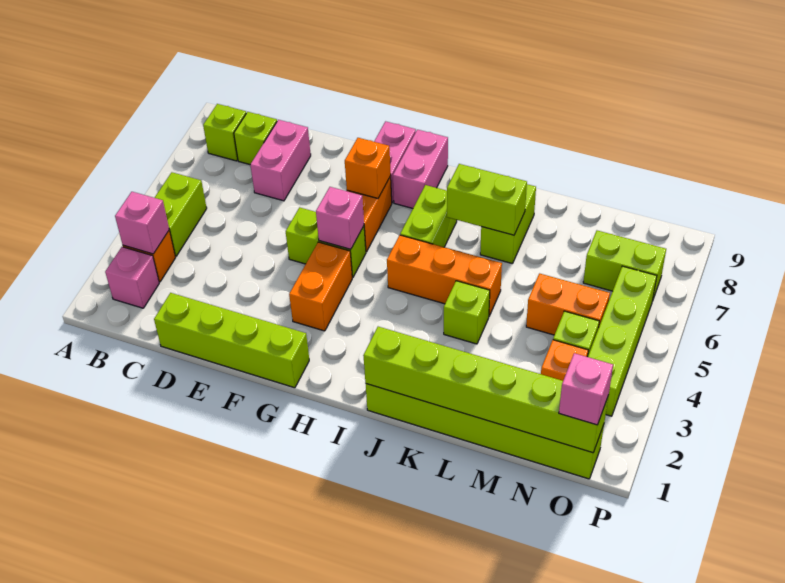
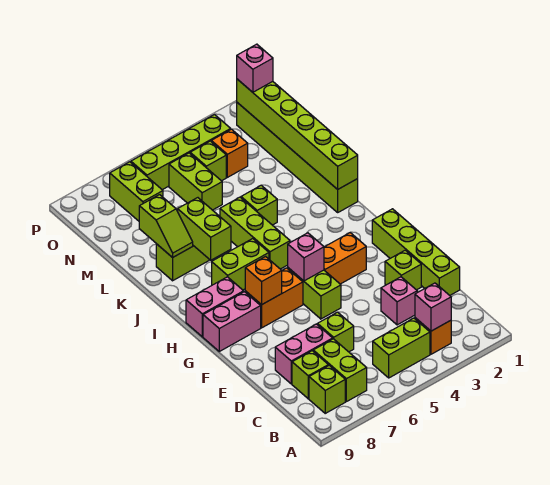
pink 1x1 brick [105,247,159,308] -> pink 1x1 brick moved to [381,277,417,325]
none -> lime 1x2 brick [313,339,367,402]
none -> lime 1x1 brick [317,312,354,352]
none -> lime 1x1 brick [385,250,421,290]
orange 1x3 brick [387,235,502,316] -> lime 1x3 brick [220,197,290,269]
none -> lime 1x2 slope [139,195,193,258]
orange 1x2 brick [526,274,610,335] -> lime 1x2 brick [169,153,222,210]

